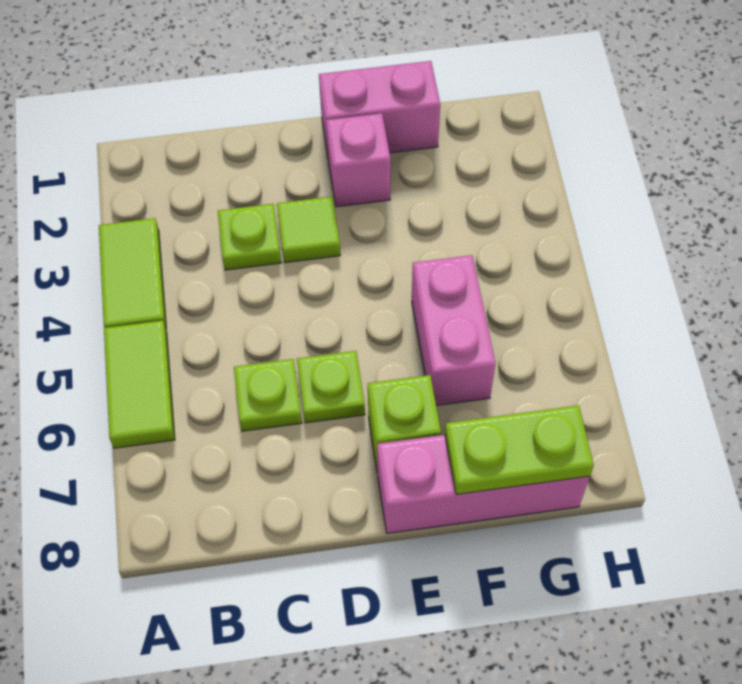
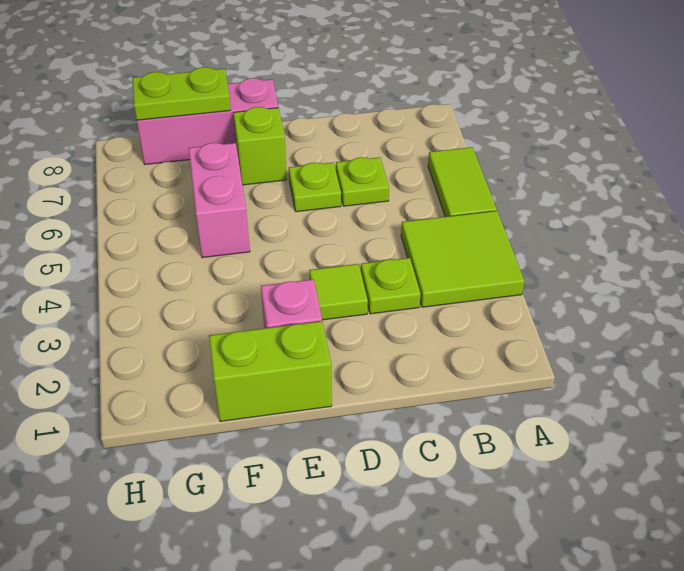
lime 1x2 tile [99,218,166,328] -> lime 2x2 tile [401,211,524,307]
pink 1x2 brick [319,61,440,160] -> lime 1x2 brick [209,321,332,421]

